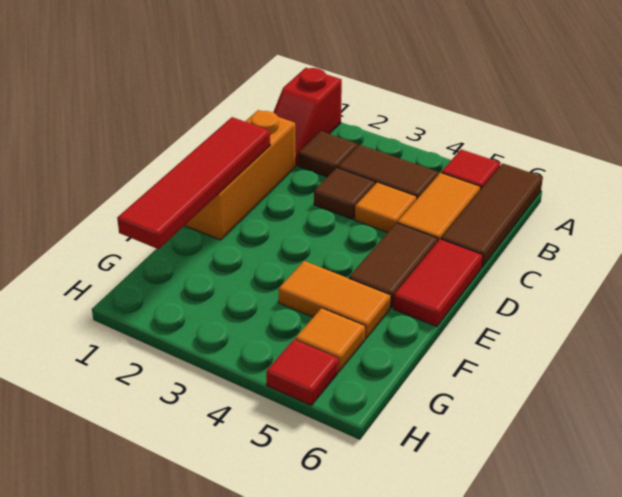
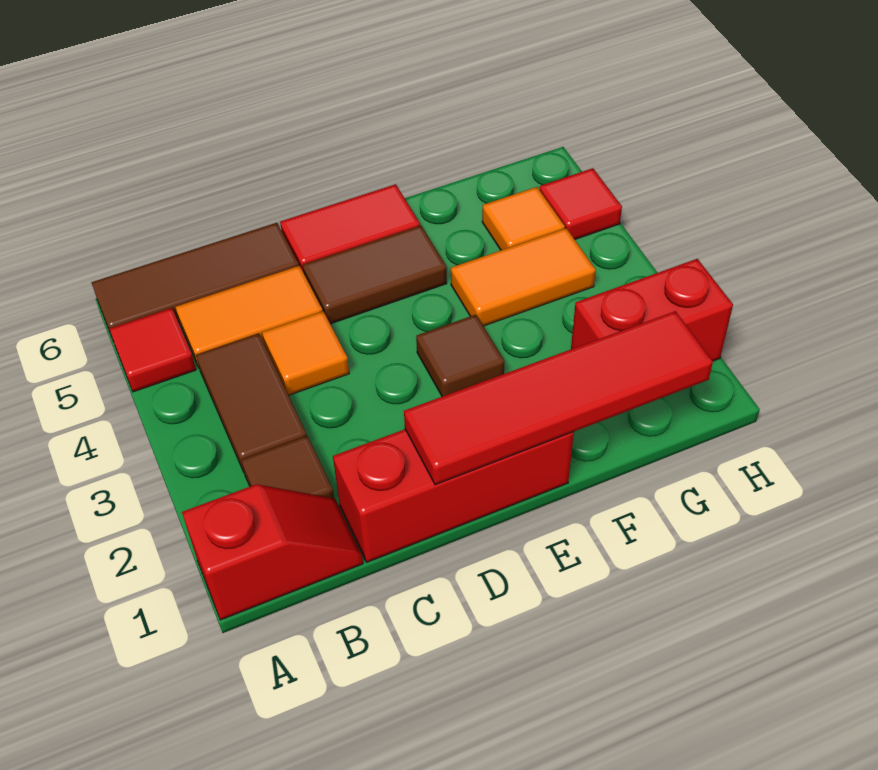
orange 1x3 brick [185,110,296,240] -> red 1x3 brick [333,429,574,562]
brown 1x1 tile [314,168,375,219] -> brown 1x1 tile moved to [416,315,505,397]
orange 1x2 tile [278,261,391,339] -> orange 1x2 tile turned to [451,228,596,326]
none -> red 1x2 brick [571,259,733,361]

